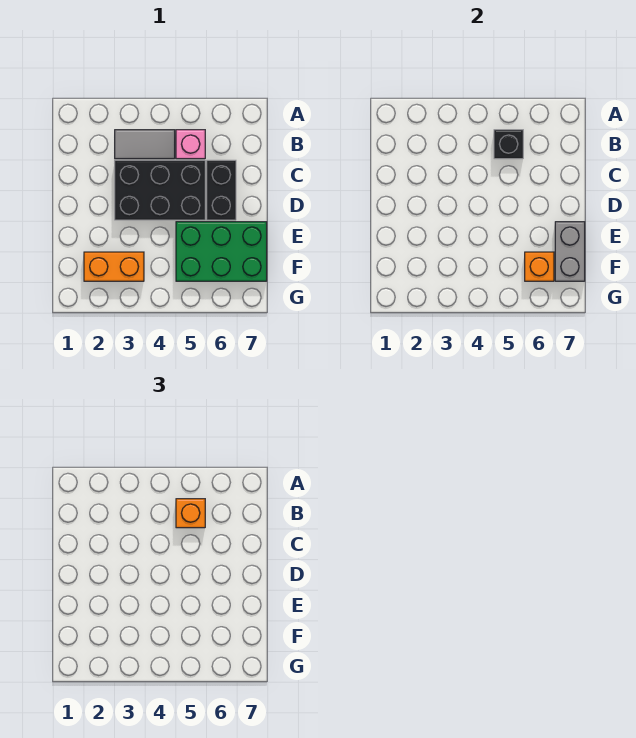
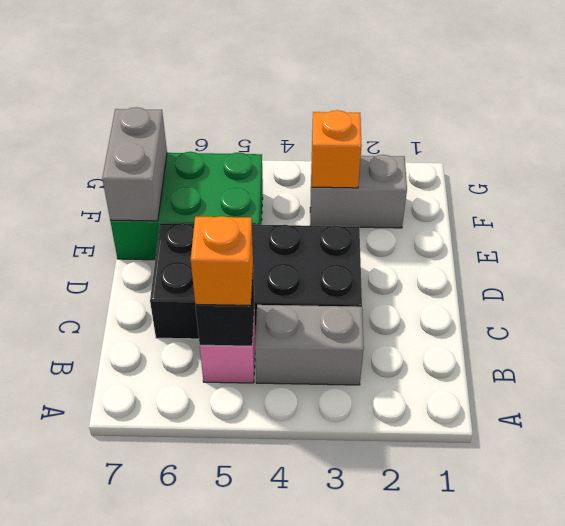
grey 1x2 tile [115,130,175,159] -> grey 1x2 brick [255,305,364,385]
orange 1x2 brick [84,252,144,281] -> grey 1x2 brick [310,155,407,228]
orange 1x1 brick [525,252,554,281] -> orange 1x1 brick moved to [312,110,362,188]

